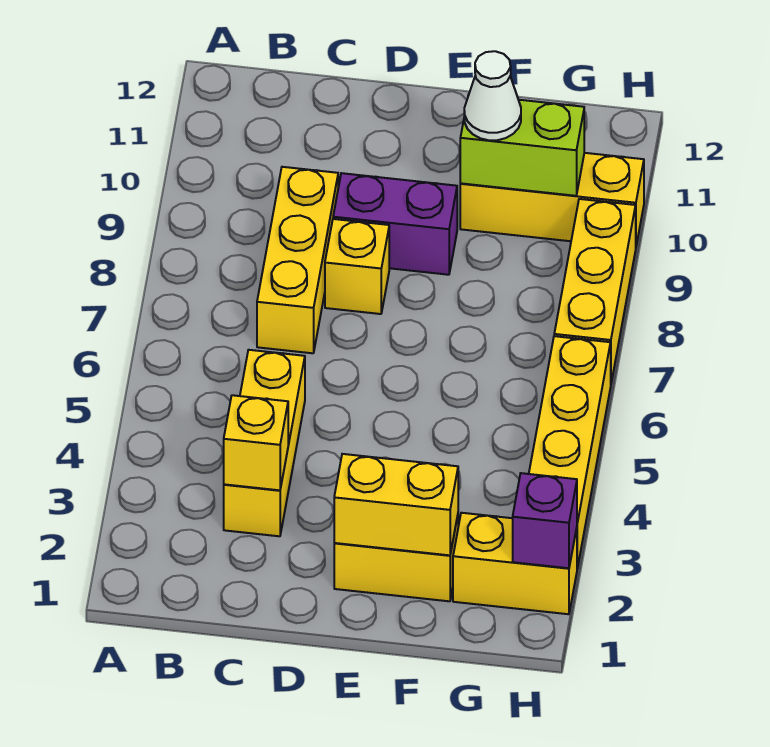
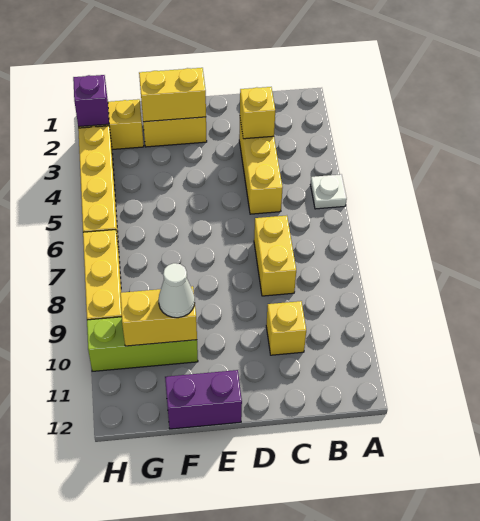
none -> white 1x1 plate [310,174,347,209]
yellow 1x3 brick [257,167,338,353] -> yellow 1x2 brick [254,216,296,296]
yellow 1x1 brick [325,219,389,314] -> yellow 1x1 brick moved to [266,301,306,355]
purple 1x2 brick [333,173,457,275] -> purple 1x2 brick moved to [165,370,242,429]
yellow 1x3 brick [460,153,644,245] -> lime 1x3 brick [87,317,198,371]
lime 1x2 brick [460,100,584,196] -> yellow 1x2 brick [120,286,197,346]

